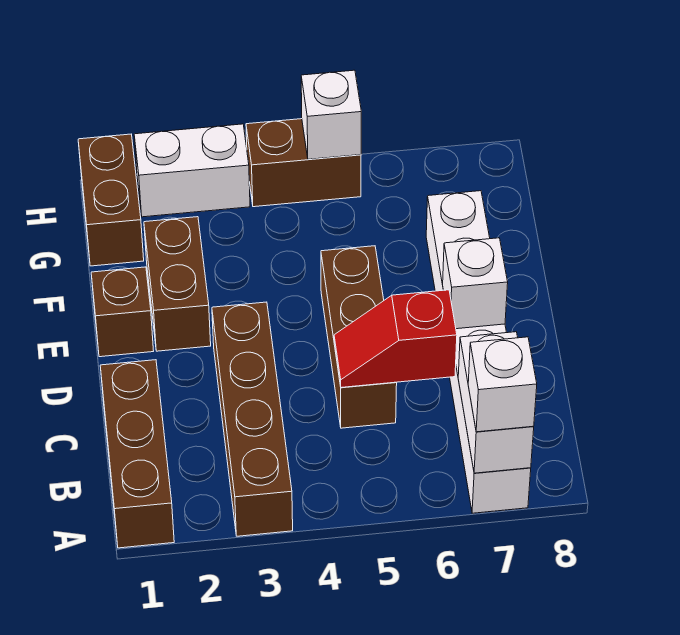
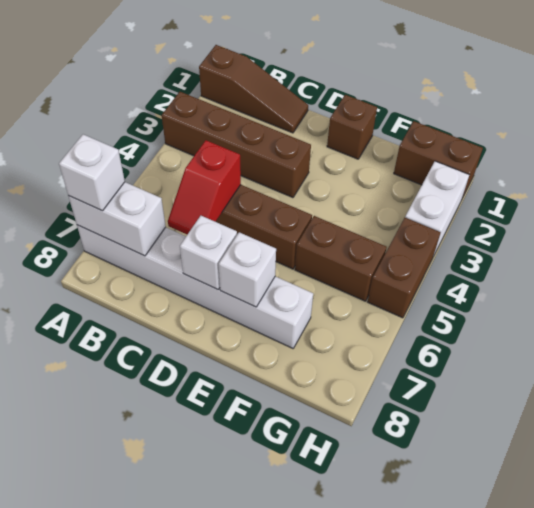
brown 1x3 brick [100,360,174,548] -> brown 1x3 slope [199,45,308,133]
red 1x2 slope [334,290,457,387] -> red 1x2 slope turned to [168,140,241,235]
brown 1x2 brick [144,217,211,351] -> brown 1x2 brick moved to [295,216,387,301]
white 1x1 brick [301,70,361,159] -> white 1x1 brick moved to [219,232,276,307]

